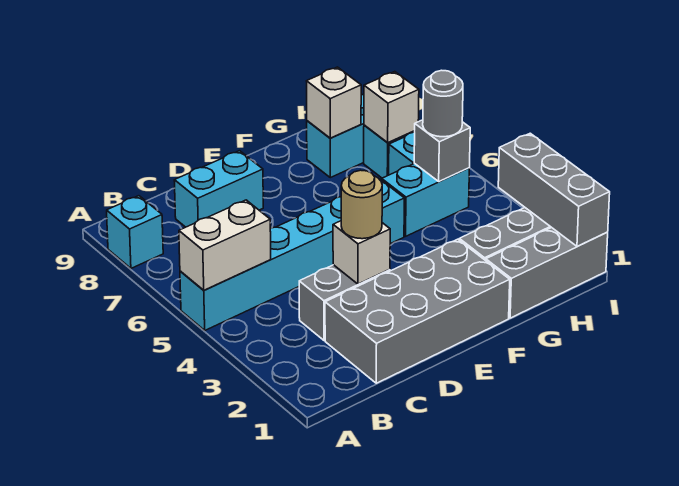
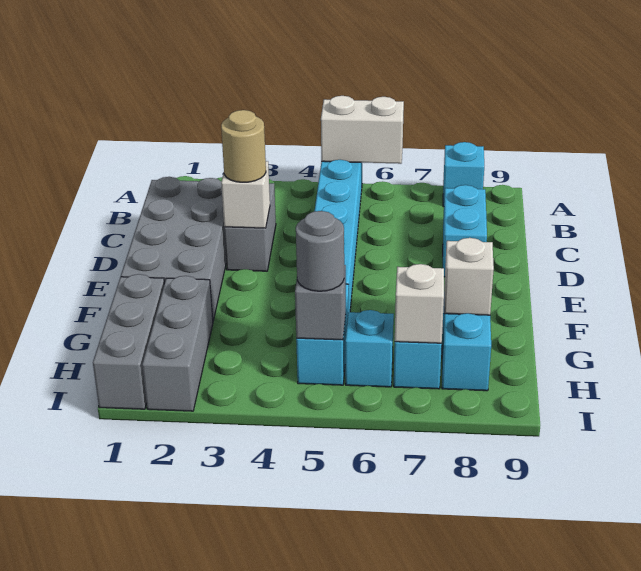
white 1x2 brick [179,200,271,290] -> white 1x2 brick turned to [321,96,404,164]
grey 1x3 brick [498,133,610,247] -> none

